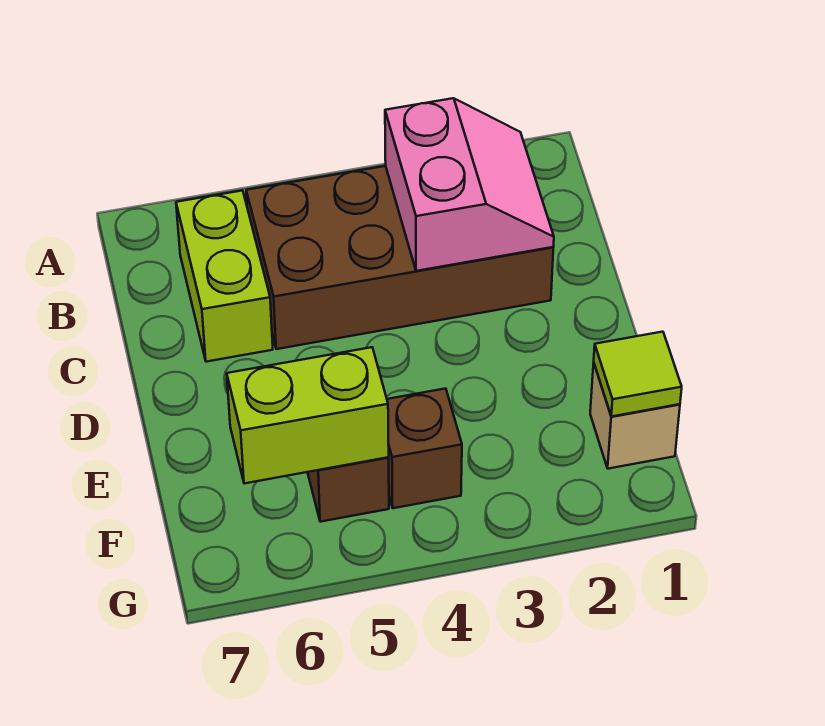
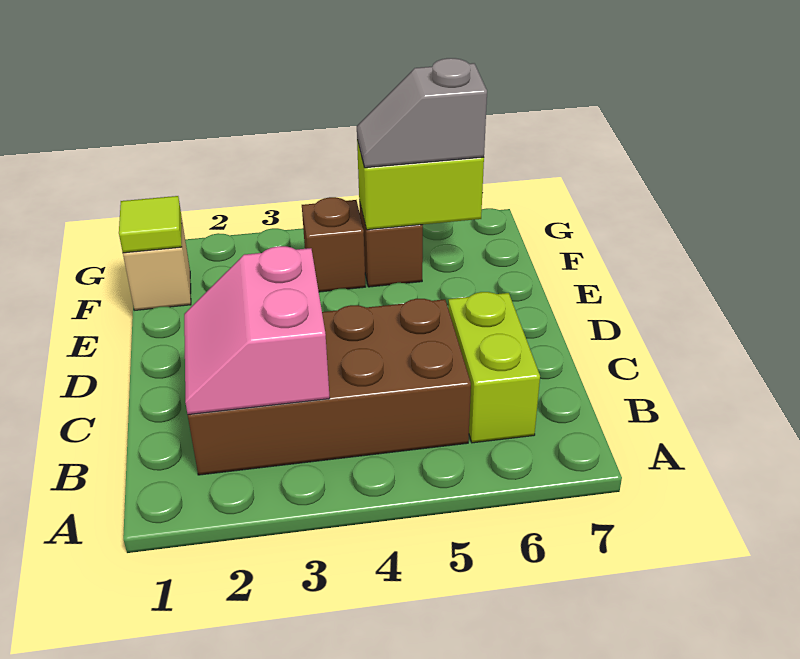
none -> grey 1x2 slope [357,58,487,168]

